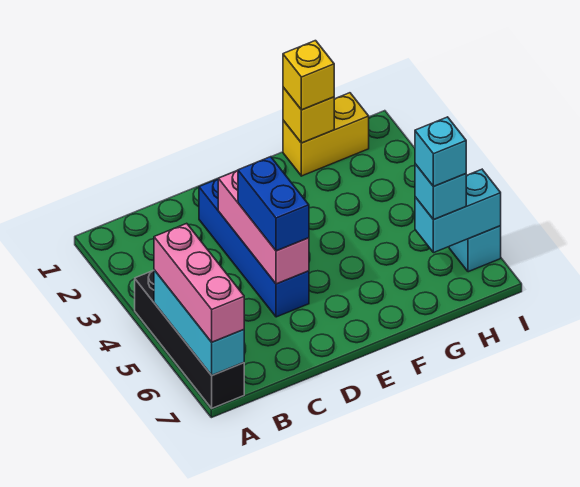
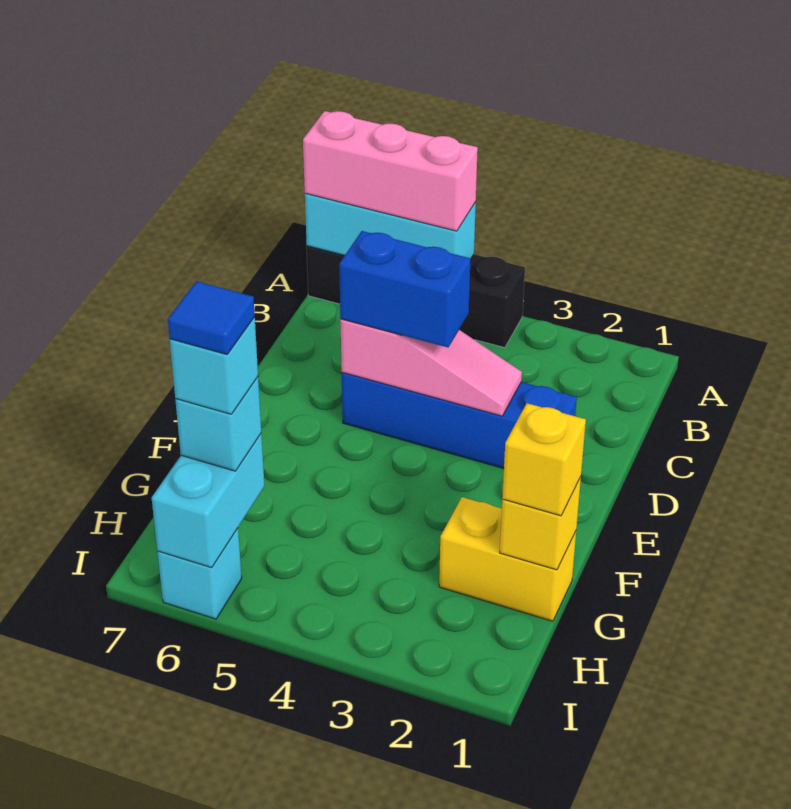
pink 1x3 brick [218,171,309,284] -> pink 1x3 slope [340,319,522,416]
yellow 1x2 brick [283,93,369,176] -> yellow 1x2 brick turned to [439,497,576,621]
none -> blue 1x1 tile [168,281,255,354]

